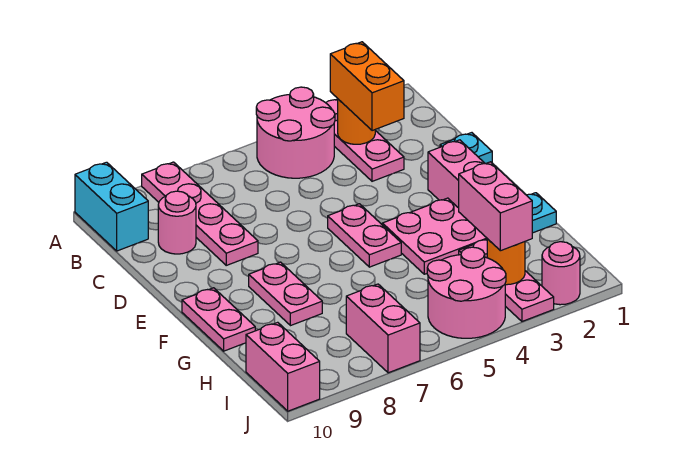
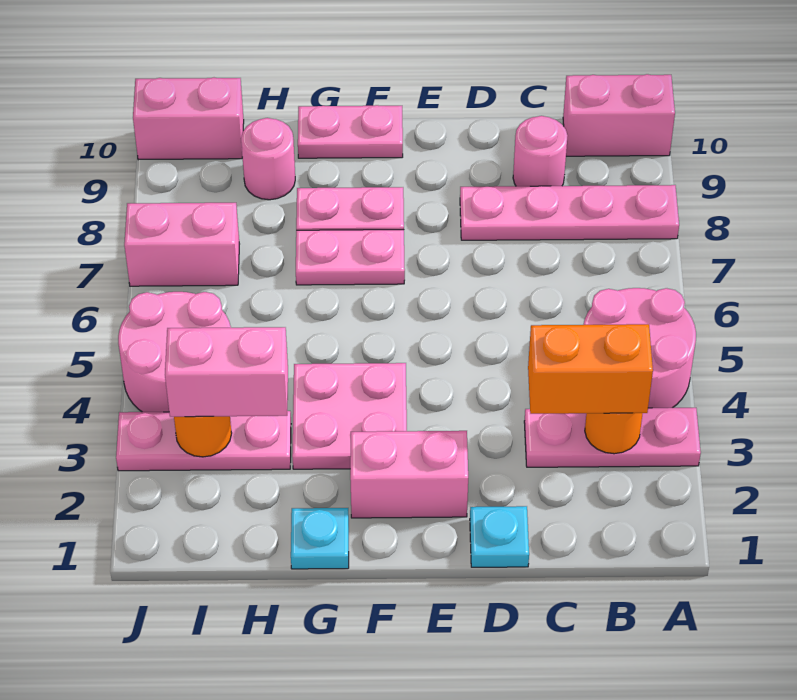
cyan 1x2 brick [75,162,148,251] -> pink 1x2 brick [563,74,675,156]
pink 1x2 plate [328,204,401,267] -> pink 1x2 plate moved to [296,230,405,285]
pink 1x1 round brick [542,242,580,305] -> pink 1x1 round brick moved to [241,118,295,200]

